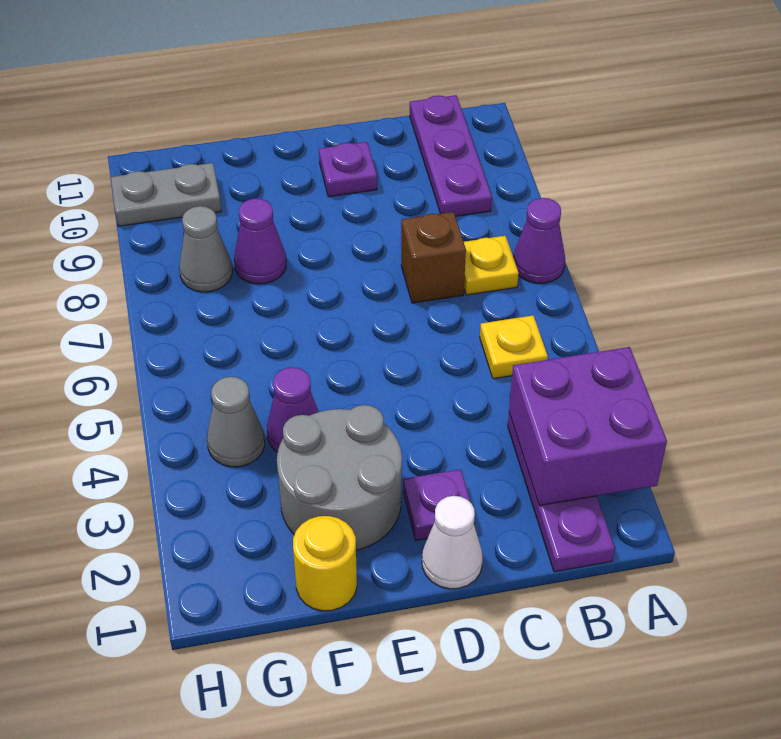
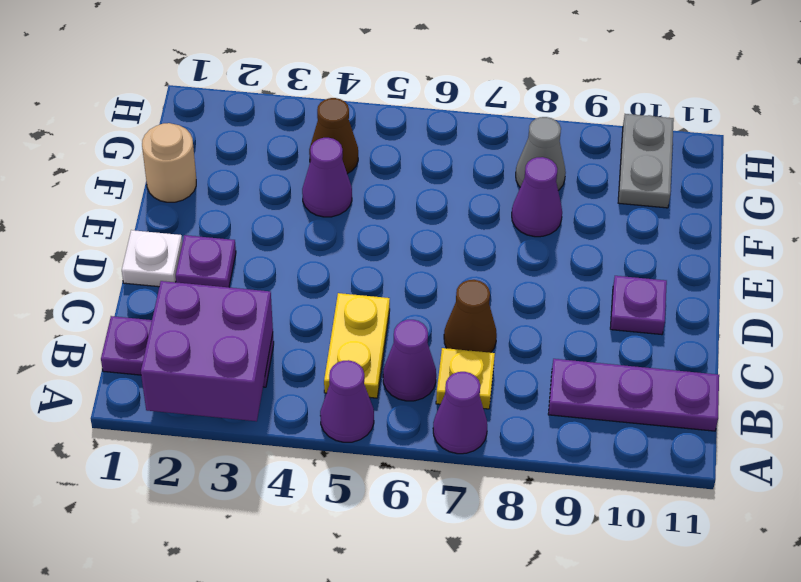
none -> purple 1x1 cone [320,360,374,442]
yellow 1x1 plate [480,316,548,379] -> yellow 1x2 plate [324,293,390,398]
none -> purple 1x1 cone [383,320,436,401]
brown 1x1 brick [401,212,466,303] -> brown 1x1 cone [444,280,497,353]
white 1x1 cone [422,496,483,589] -> white 1x1 plate [122,230,183,287]
grey 2x2 round brick [277,405,402,550] -> none
yellow 1x1 round brick [293,516,357,611] -> tan 1x1 round brick [142,123,196,202]
grey 1x1 cone [207,377,265,467] -> brown 1x1 cone [309,98,358,174]

